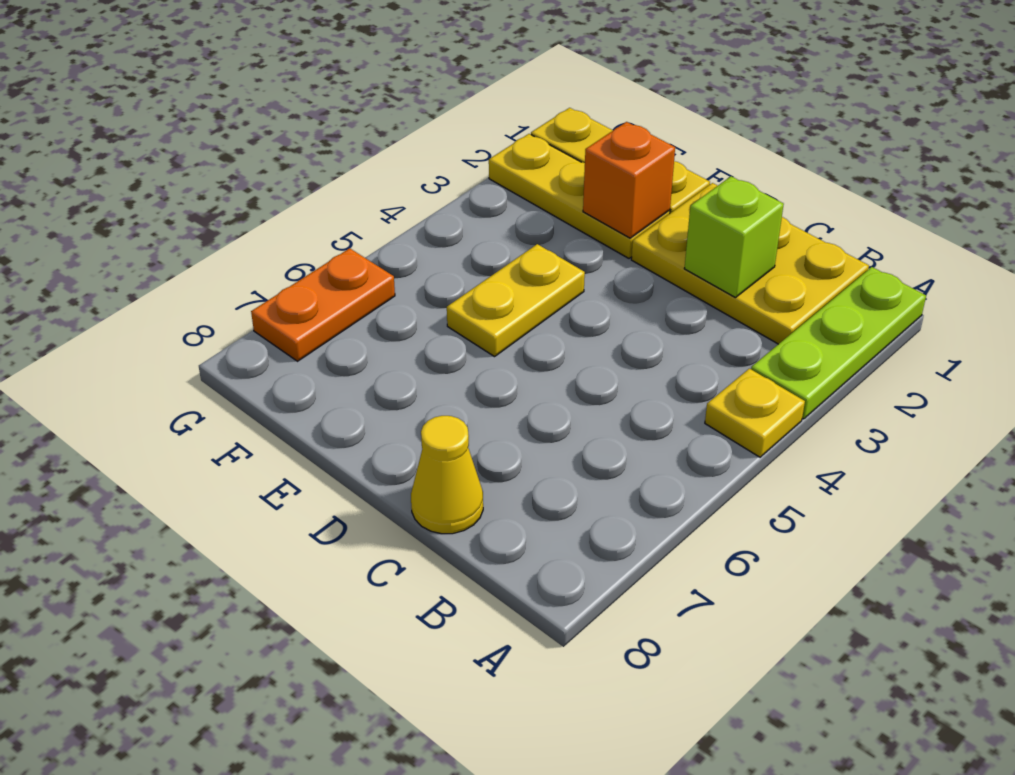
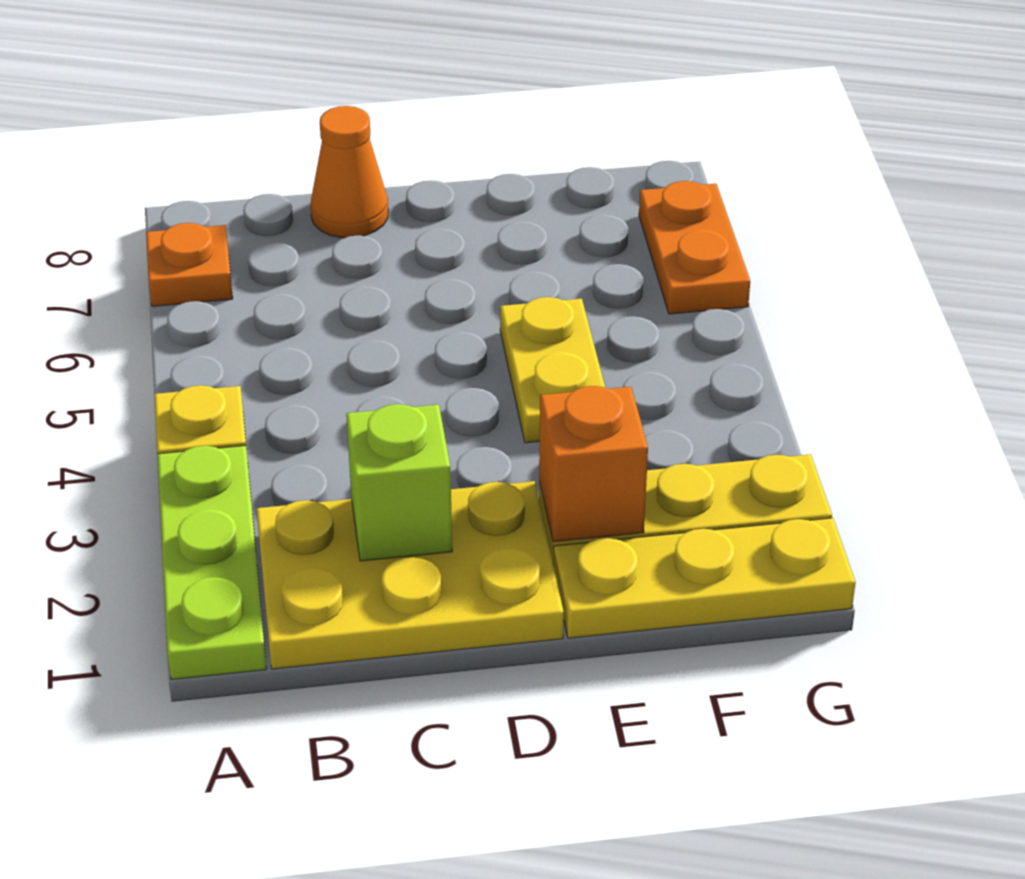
none -> orange 1x1 plate [146,223,233,306]
yellow 1x1 cone [411,416,483,534] -> orange 1x1 cone [310,106,388,238]

